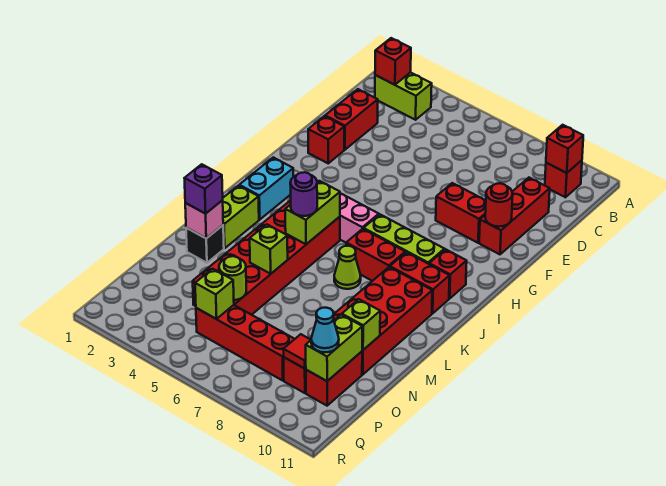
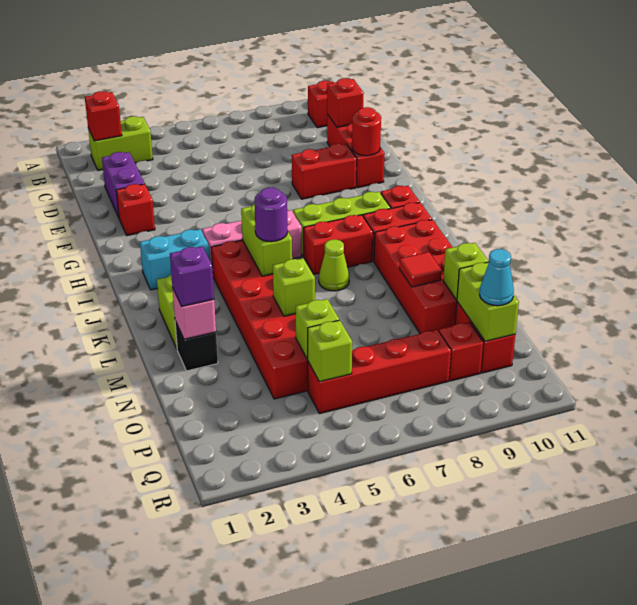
red 1x1 brick [546,125,583,173] -> red 1x1 brick moved to [327,78,364,127]
red 1x2 brick [325,89,378,150] -> purple 1x2 brick [102,152,145,218]
cyan 1x2 brick [239,157,293,219] -> cyan 1x2 brick turned to [140,229,210,290]
lime 1x1 round brick [219,256,246,300] -> lime 1x1 brick [295,299,339,359]
red 1x1 tile [283,334,311,369] -> red 1x1 tile moved to [399,252,442,287]

